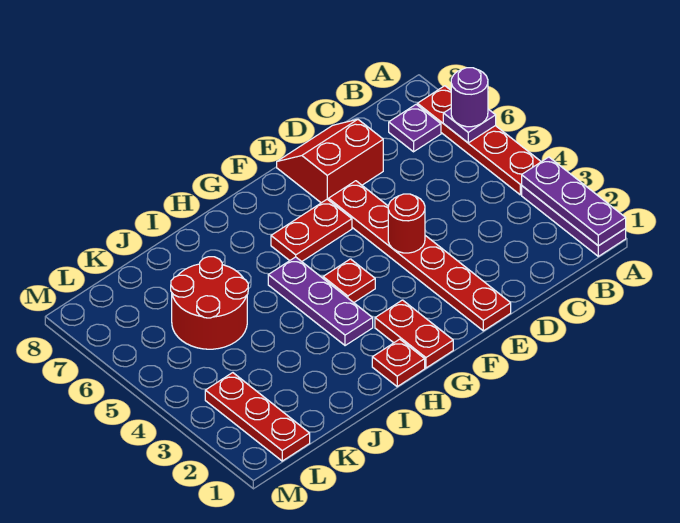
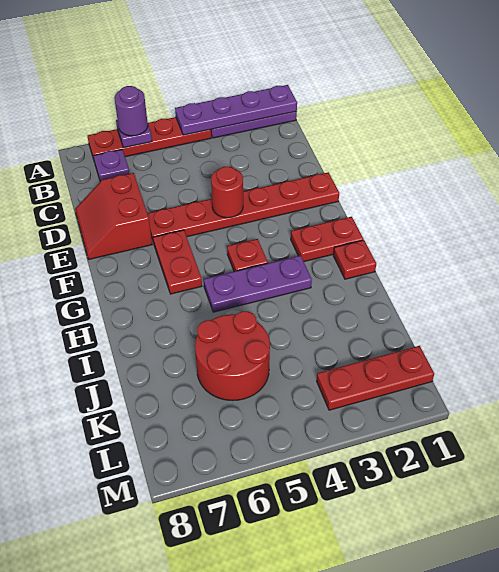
purple 1x3 plate [522,157,626,246] -> purple 1x4 plate [175,85,297,135]

